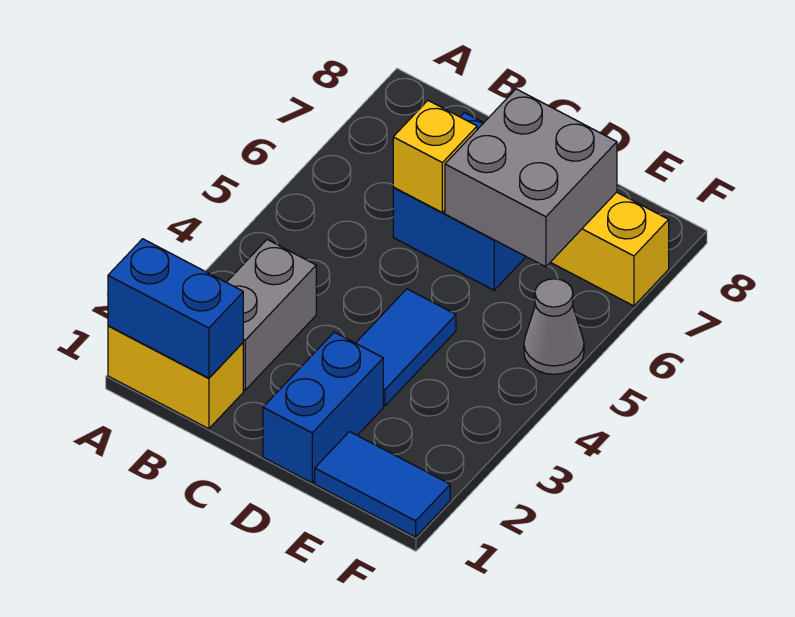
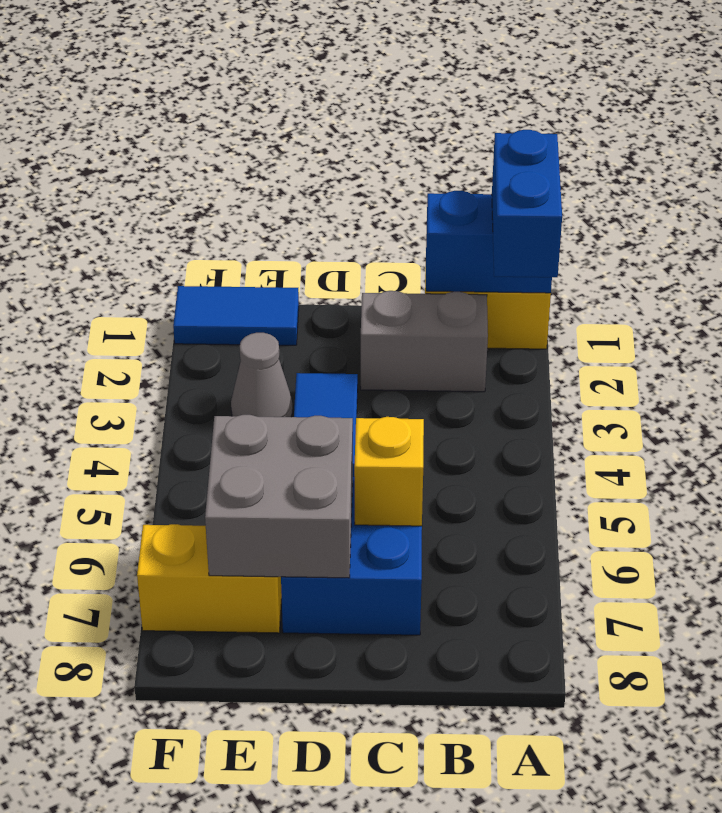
grey 1x2 brick [227,240,316,390] -> grey 1x2 brick turned to [361,291,488,392]
blue 1x2 brick [263,332,383,483] -> blue 1x2 brick moved to [492,130,562,277]
grey 1x1 cone [524,279,584,374] -> grey 1x1 cone moved to [231,333,293,417]

